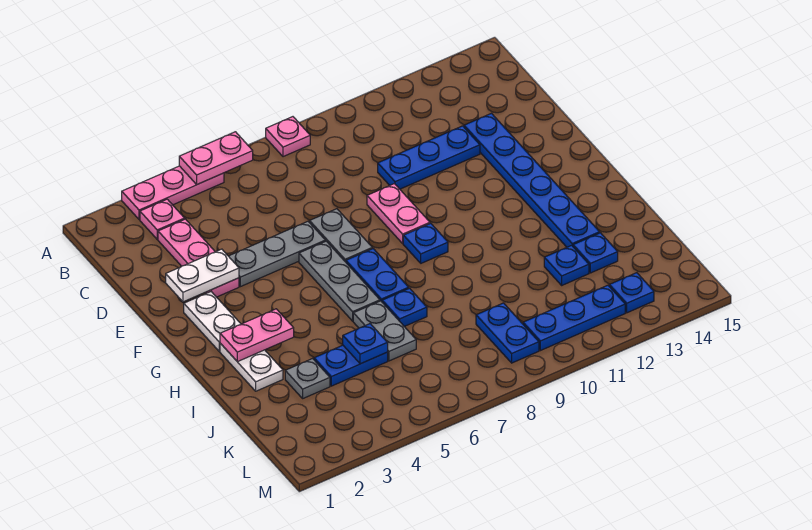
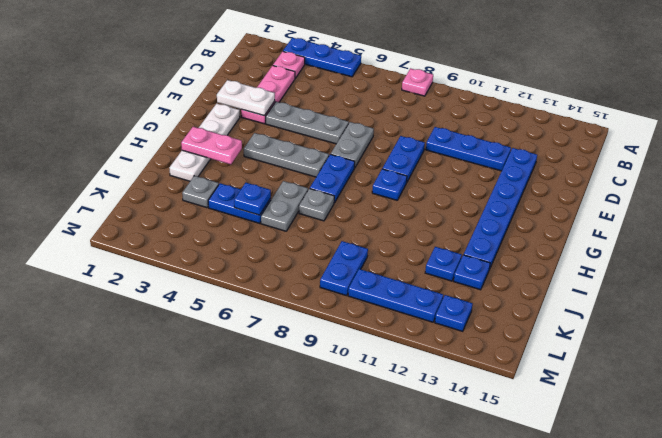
pink 1x3 plate [122,166,224,219] -> blue 1x3 plate [283,38,361,77]
pink 1x2 plate [179,132,253,184] -> none
pink 1x2 plate [367,184,430,243] -> blue 1x2 plate [382,136,425,183]
grey 1x3 plate [299,241,380,321] -> grey 1x3 plate turned to [244,133,329,177]
blue 1x1 plate [382,288,427,327] -> grey 1x1 plate [299,189,334,221]

